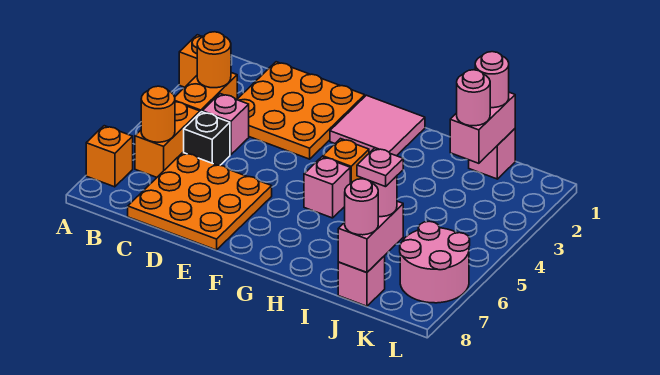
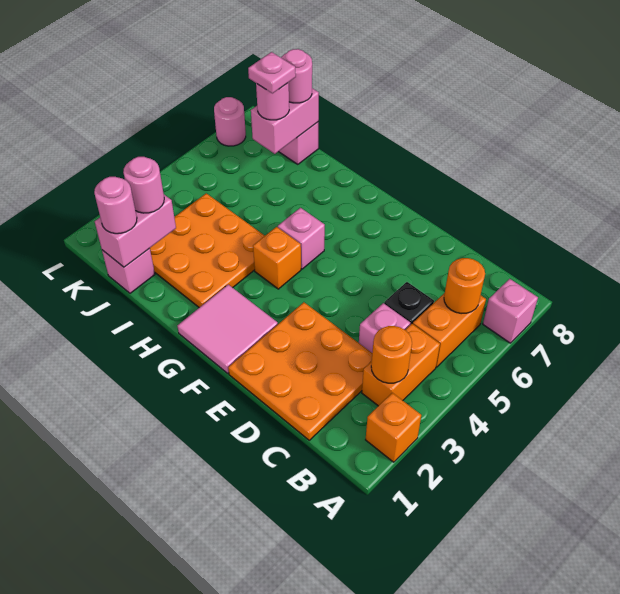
orange 1x1 brick [86,126,133,187] -> pink 1x1 brick [483,279,538,343]
orange 3x3 plate [128,153,272,250] -> orange 3x3 plate moved to [150,193,265,308]
pink 2x2 round brick [400,221,470,303] -> pink 1x1 round brick [214,97,246,146]

